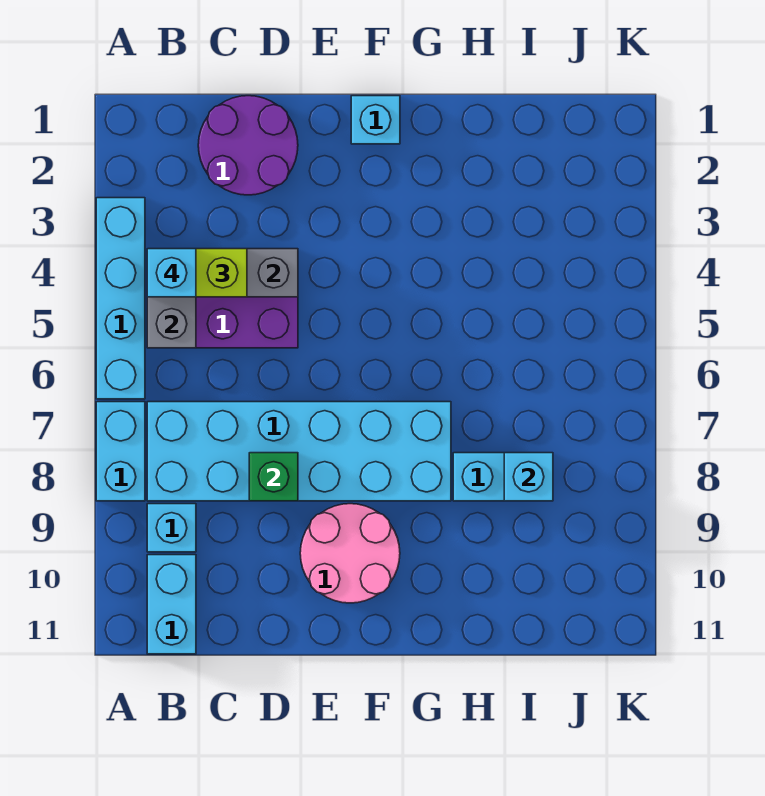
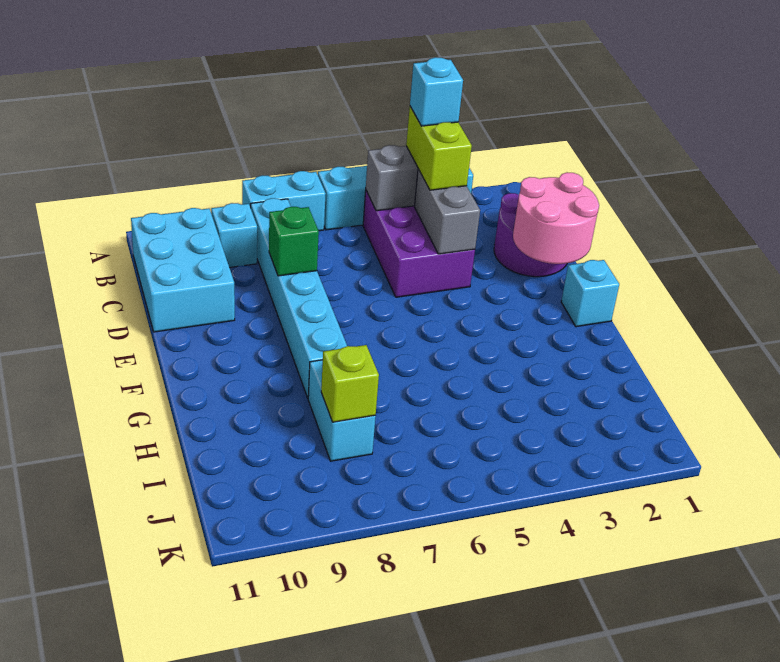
cyan 2x6 brick [147,402,451,501] -> cyan 1x6 brick [251,198,347,398]
cyan 1x2 brick [147,555,196,654] -> cyan 2x3 brick [131,208,235,332]
pink 2x2 round brick [300,504,400,603] -> pink 2x2 round brick moved to [513,172,599,264]
cyan 1x1 brick [504,453,553,501] -> lime 1x1 brick [321,345,379,422]

